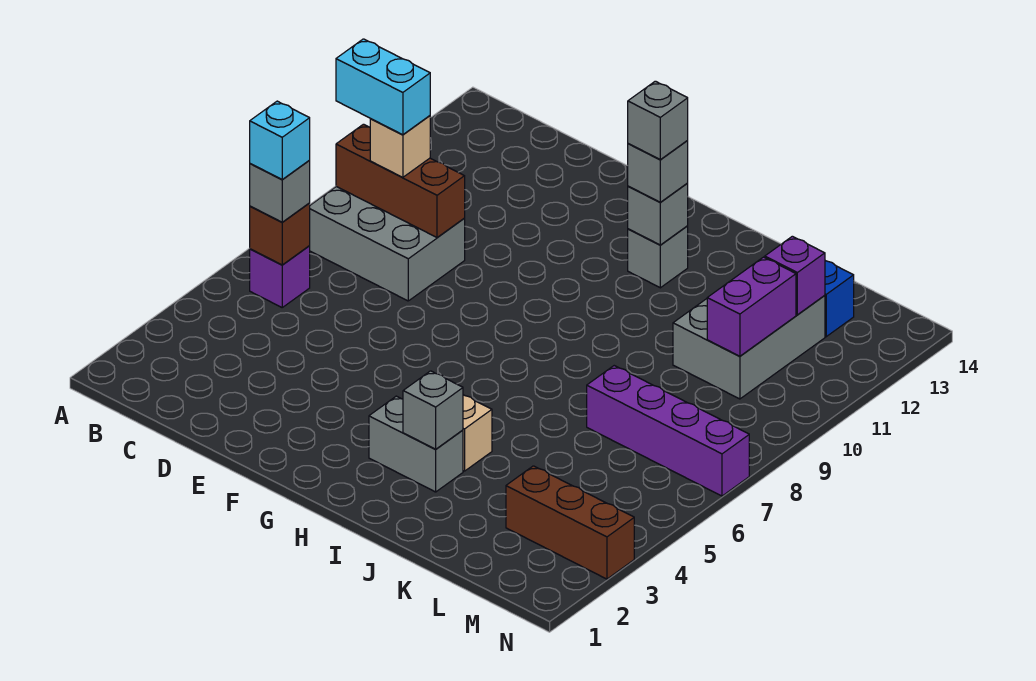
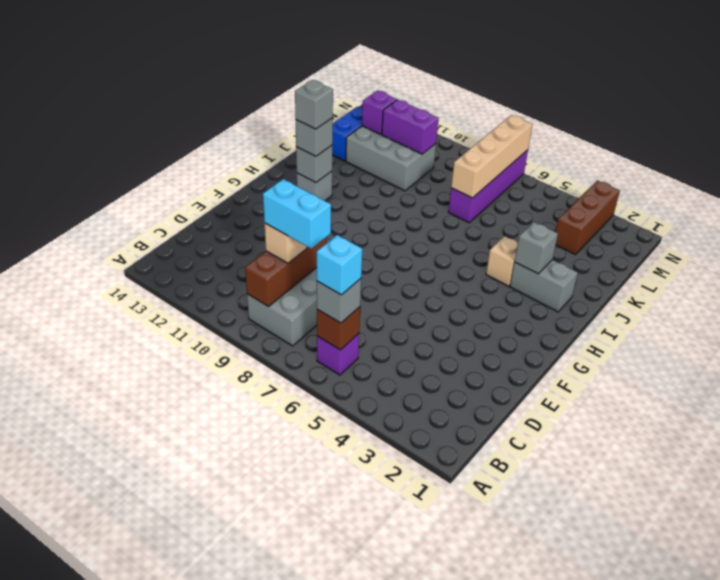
cyan 1x2 brick [336,39,430,135] -> cyan 1x2 brick turned to [263,179,331,249]
grey 1x2 brick [369,396,463,492] -> grey 1x2 brick turned to [510,260,578,312]
none -> tan 1x4 brick [451,115,533,198]

